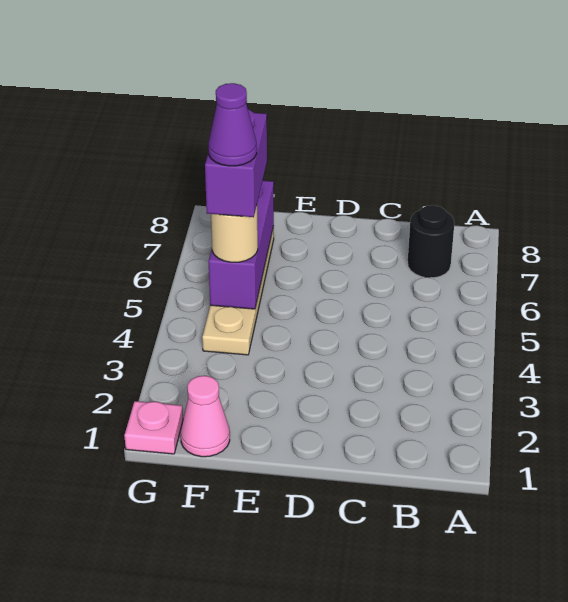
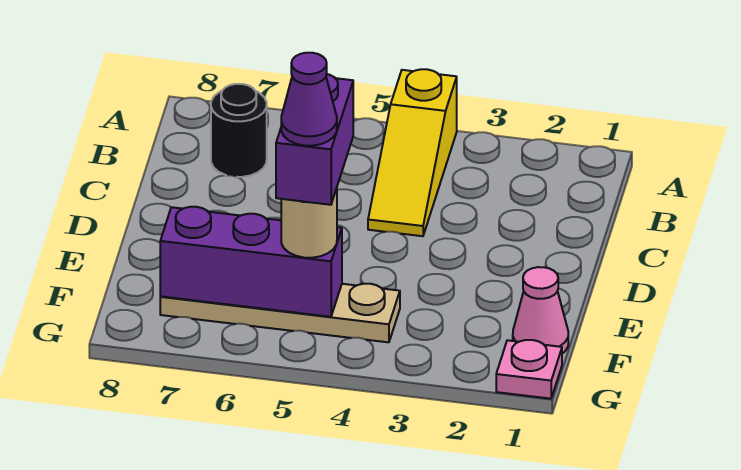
none -> yellow 1x3 slope [368,69,457,236]
purple 1x2 brick [205,109,267,217] -> purple 1x2 brick turned to [276,74,353,205]

